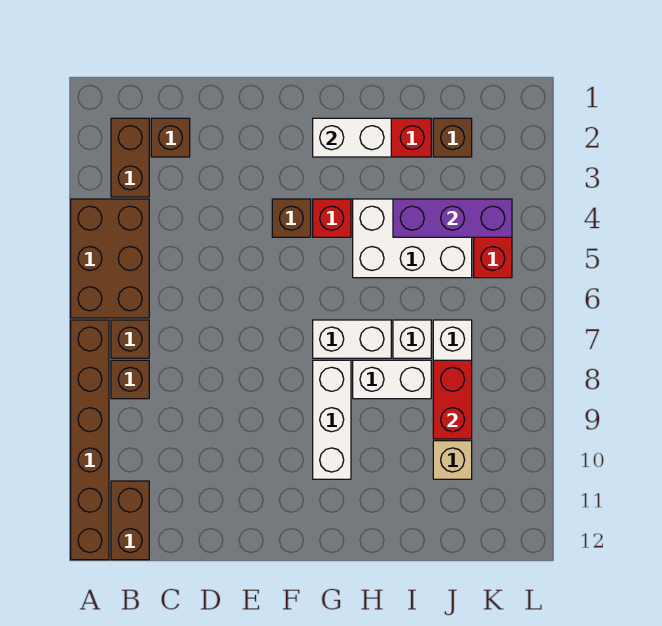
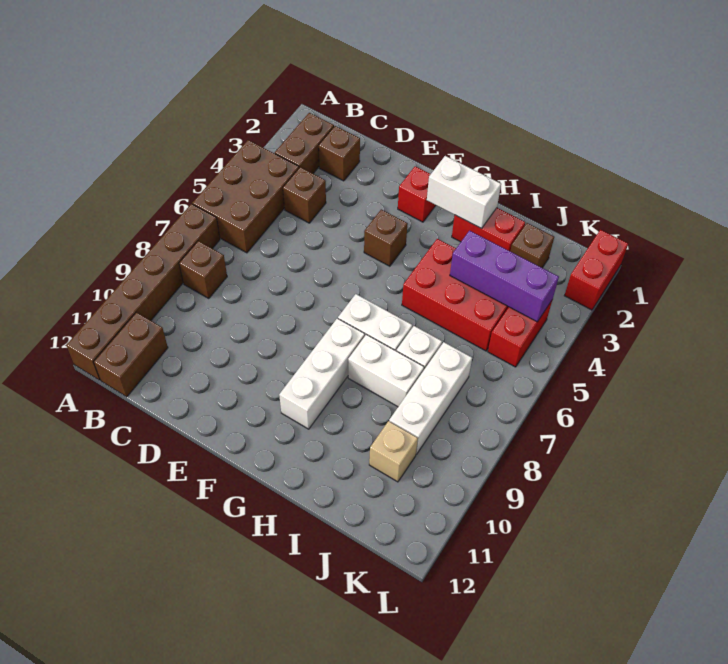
brown 1x1 brick [111,320,149,358] -> brown 1x1 brick moved to [283,167,326,223]
red 1x1 brick [313,199,351,237] -> red 1x1 brick moved to [398,166,436,222]
white 2x3 brick [353,199,472,278] -> red 2x3 brick [402,239,508,351]
red 1x2 brick [433,360,472,439] -> red 1x2 brick moved to [564,230,628,310]

